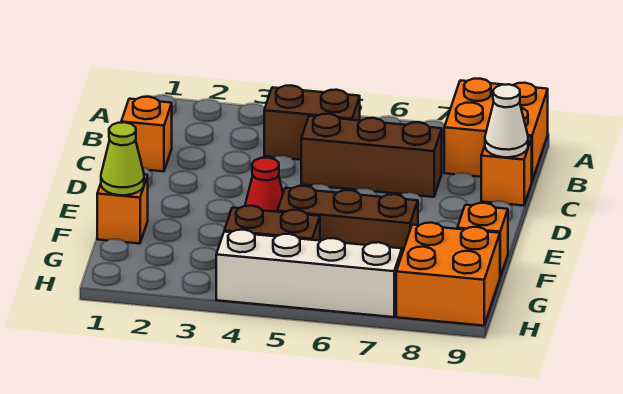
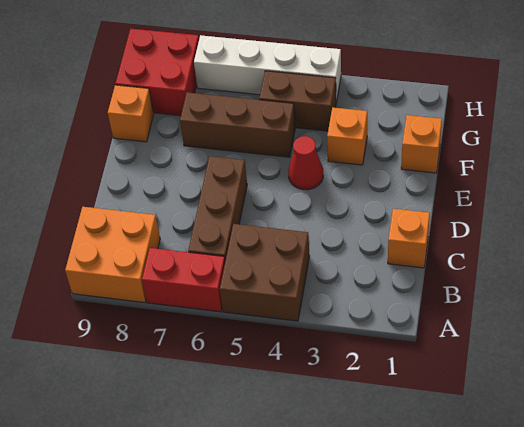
none -> red 1x2 brick [142,248,225,312]
brown 1x2 brick [264,85,360,160] -> brown 2x2 brick [220,224,310,321]
brown 1x3 brick [301,114,442,197] -> brown 1x3 brick turned to [188,156,247,261]
orange 1x1 brick [481,136,532,206] -> orange 1x1 brick moved to [327,108,367,165]
white 1x1 cone [485,84,528,157] -> none
lime 1x1 cone [101,122,144,195] -> none
orange 2x2 brick [396,223,500,326] -> red 2x2 brick [116,29,199,116]

